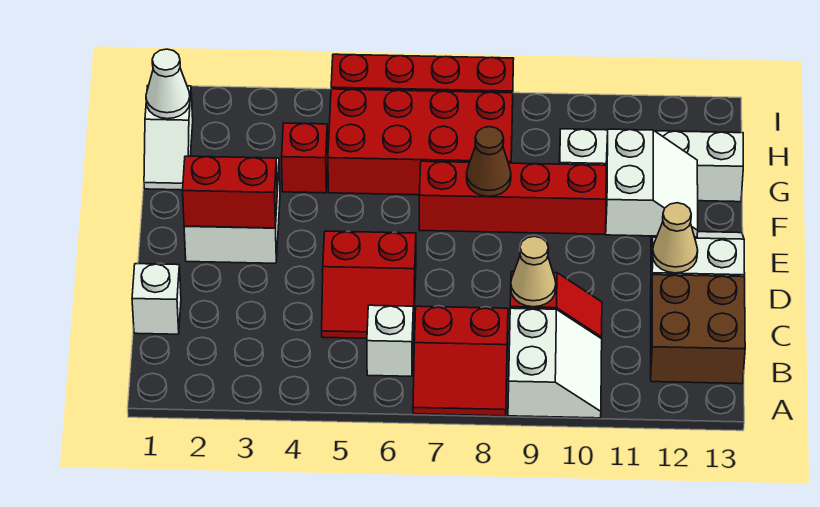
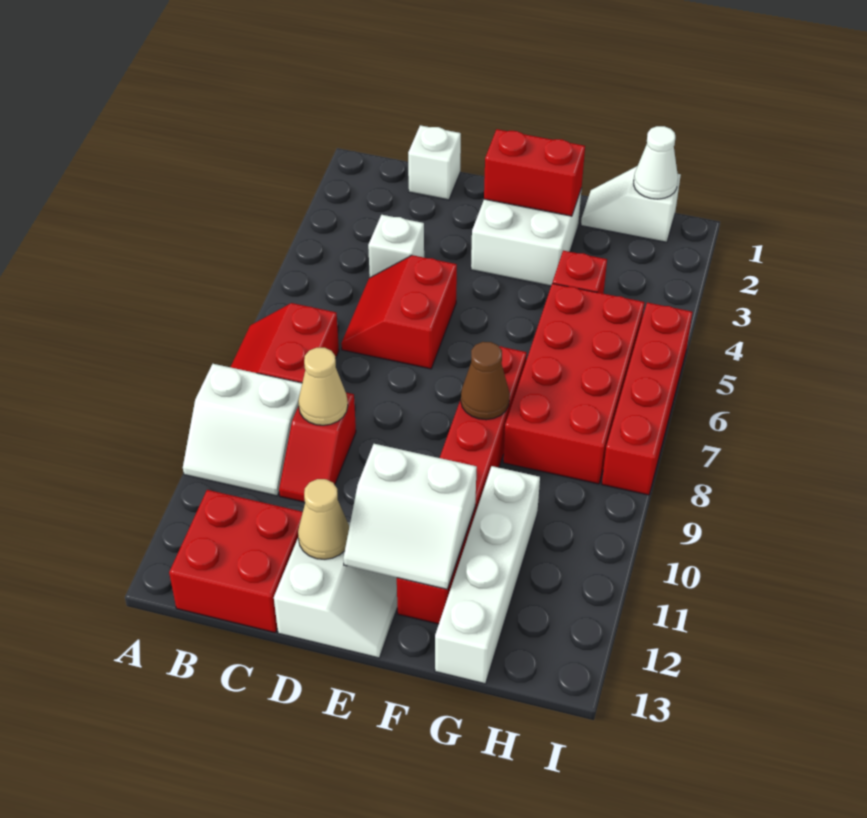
white 1x1 brick [367,305,413,376] -> white 1x1 brick moved to [368,215,424,277]
brown 2x2 brick [651,275,745,384] -> red 2x2 brick [169,490,303,633]
red 1x2 brick [183,156,277,228] -> red 1x2 brick turned to [484,129,585,216]

